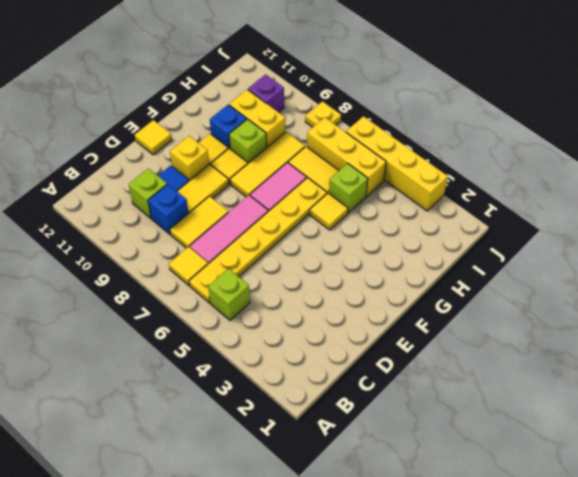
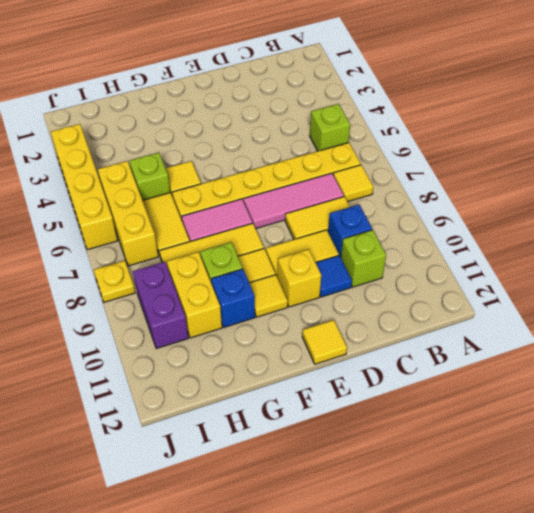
purple 1x1 brick [248,74,284,112] -> purple 1x2 brick [133,262,188,349]

